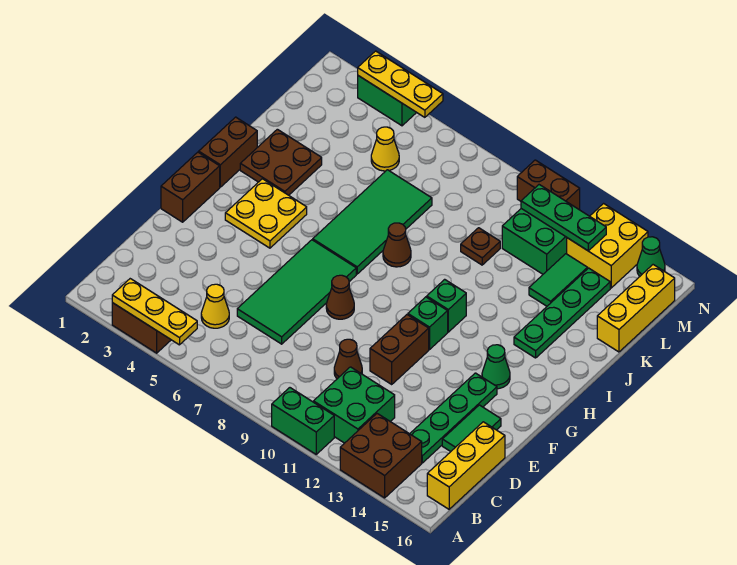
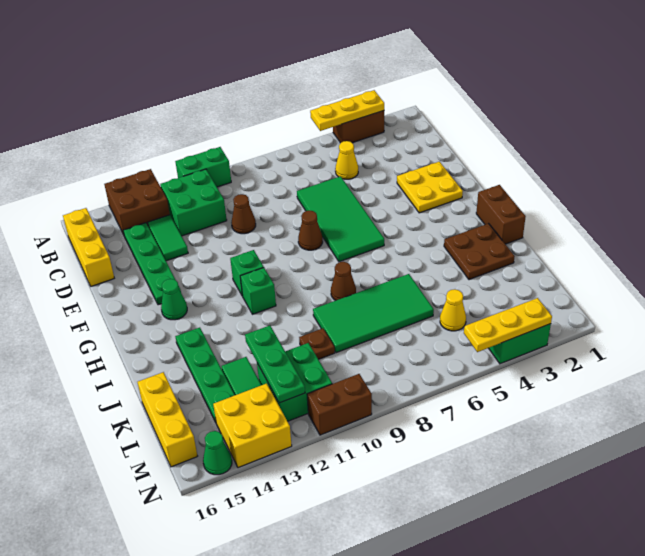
green 1x2 tile [442,405,501,452] -> green 1x2 tile moved to [147,215,188,261]
brown 1x2 brick [370,315,429,384] -> none
brown 1x2 brick [161,152,220,222] -> none
yellow 2x2 plate [225,179,307,248] -> yellow 2x2 plate moved to [397,162,463,213]
green 2x4 tile [313,170,432,274] -> green 2x4 tile turned to [313,274,434,353]
green 1x3 plate [521,185,606,251] -> green 1x3 plate turned to [245,326,305,403]

